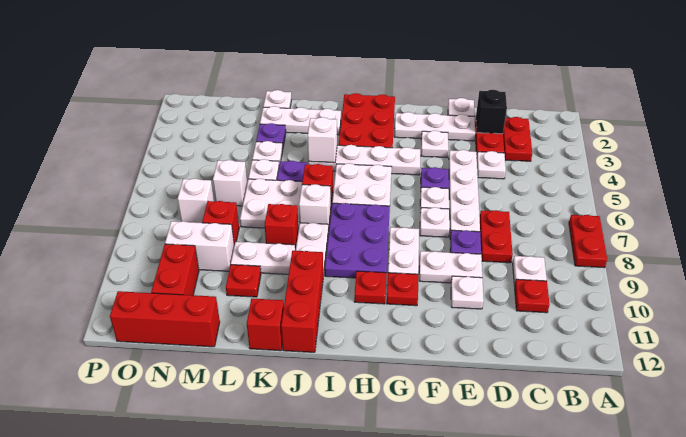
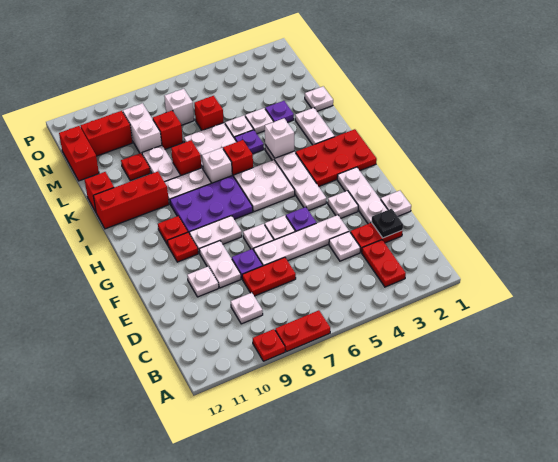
red 1x2 plate [503,117,532,161] -> red 1x2 plate turned to [362,240,406,287]
red 1x1 plate [515,279,550,313] -> red 1x1 plate moved to [253,329,285,361]
black 1x1 brick [476,90,507,134] -> black 1x1 plate [372,209,403,238]
white 1x3 plate [260,106,341,135] -> white 1x2 plate [295,108,335,145]
white 1x1 brick [213,160,247,206] -> red 1x1 brick [194,96,224,130]
red 1x3 brick [110,291,220,347] -> red 1x2 brick [59,126,99,181]

